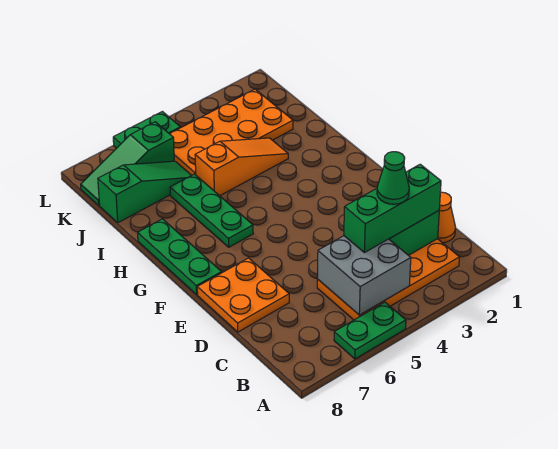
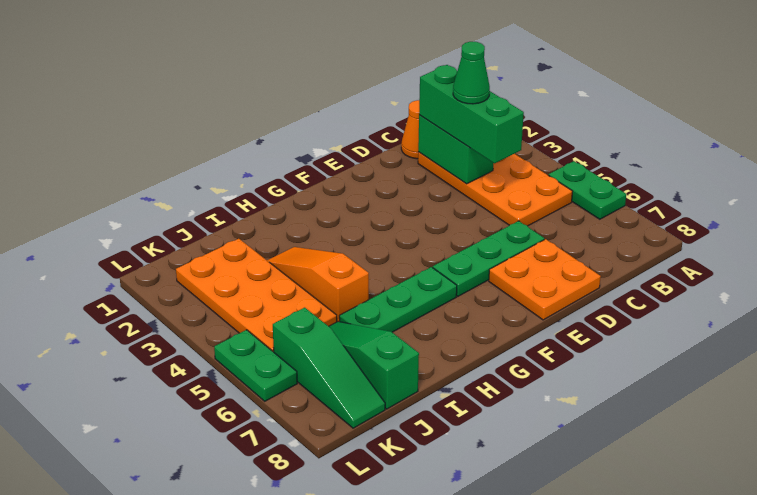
grey 2x2 brick [317,236,411,315] -> none
green 1x3 plate [138,219,222,294] -> green 1x3 plate moved to [433,221,544,296]

